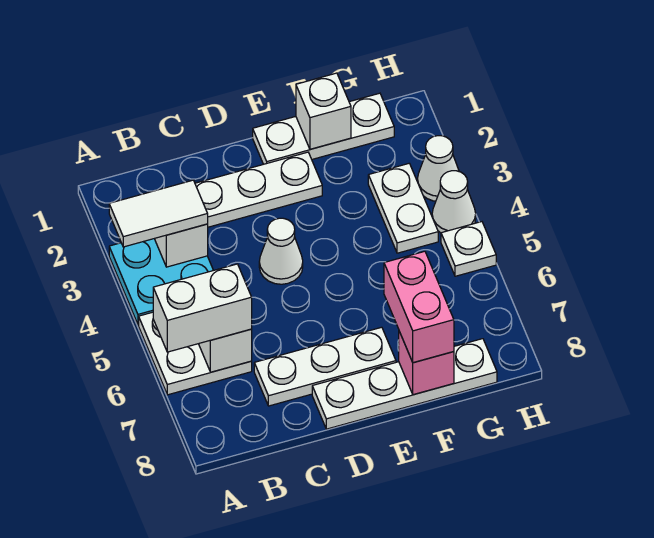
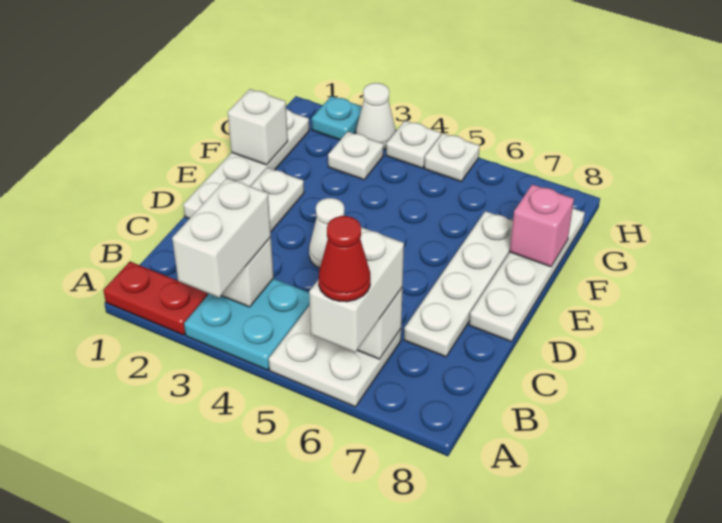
none -> red 1x2 plate [103,262,208,335]
white 1x2 tile [109,180,208,247] -> white 1x2 brick [172,178,271,298]
none -> red 1x1 cone [319,216,370,302]
white 1x3 plate [254,327,396,406] -> white 1x4 plate [404,211,513,357]
white 1x3 plate [253,93,394,164] -> white 1x4 plate [183,109,309,219]
pink 1x2 brick [384,251,454,363] -> none
white 1x2 plate [368,163,438,253] -> white 1x1 plate [328,132,384,180]
none -> cyan 1x1 plate [312,96,362,140]
white 1x1 cone [432,171,476,233] -> white 1x1 plate [386,121,441,168]

